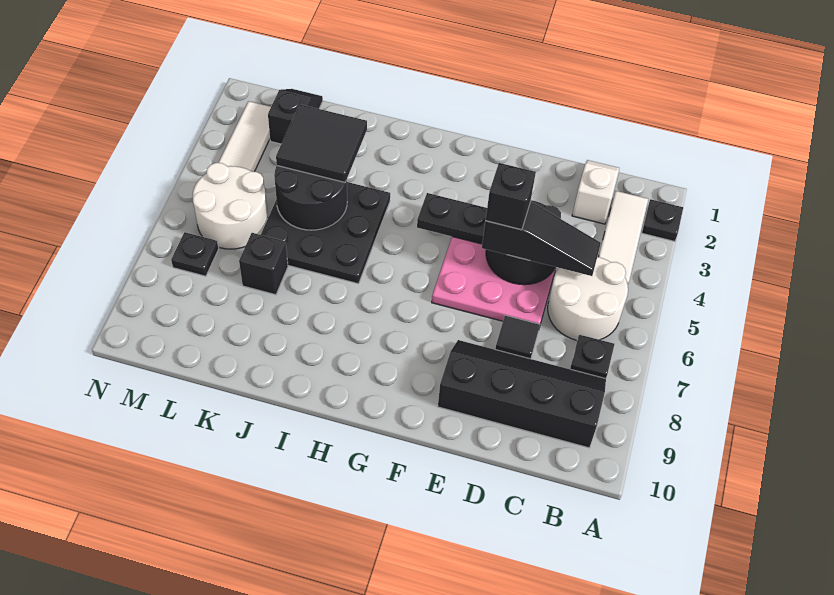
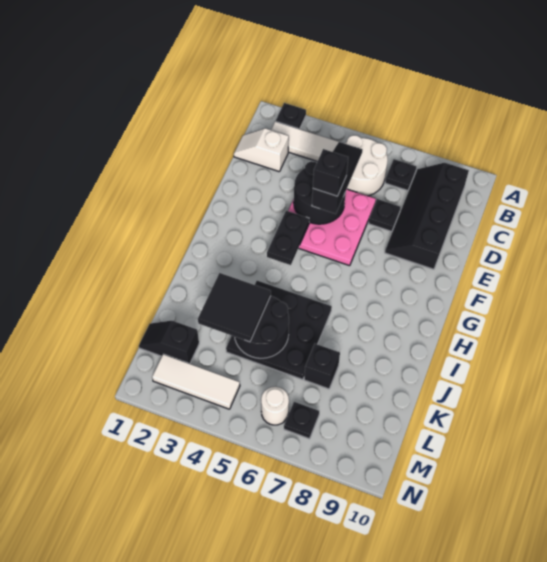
black 1x1 tile [495,315,540,359] -> black 1x1 plate [368,199,400,231]
white 2x2 round brick [193,163,268,249] -> white 1x1 round brick [261,387,289,425]

